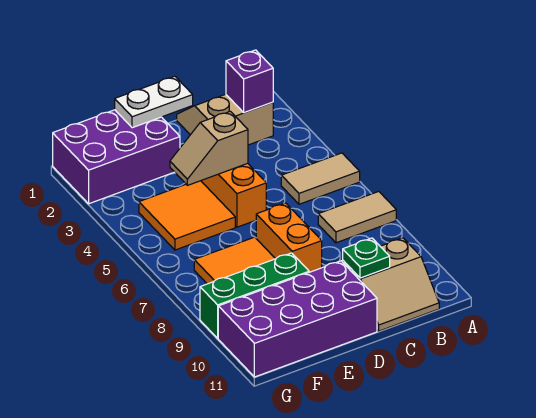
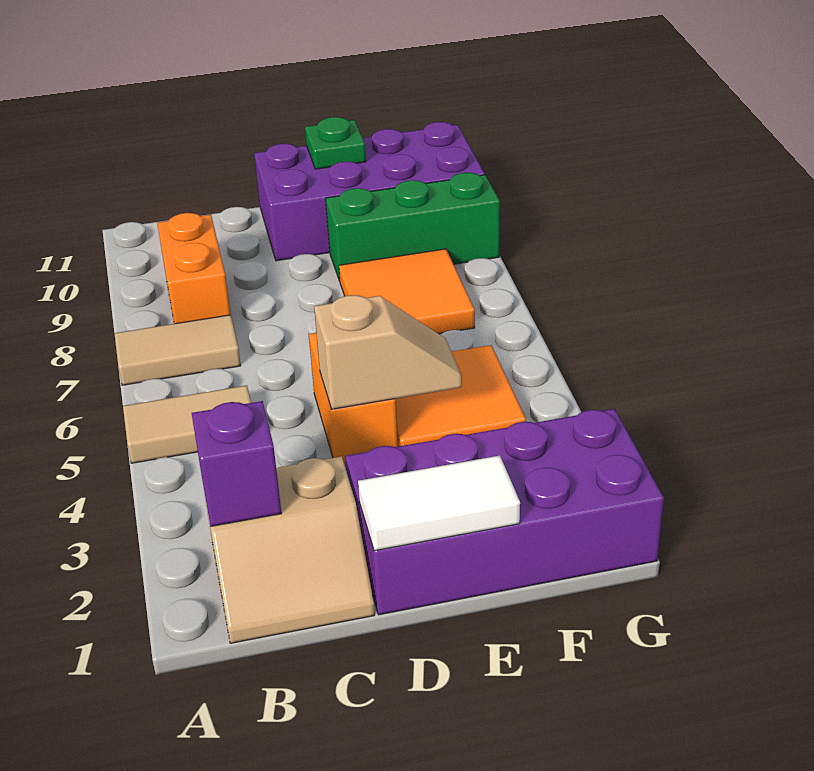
tan 2x2 slope [343,238,439,331] -> none
green 1x1 plate [343,238,390,278] -> green 1x1 plate moved to [305,117,366,169]
white 1x2 plate [115,76,193,128] -> white 1x2 tile [358,456,520,551]
orange 1x2 brick [256,203,322,272] -> orange 1x2 brick moved to [157,213,231,324]
purple 2x3 brick [53,110,180,204] -> purple 2x4 brick [345,409,664,615]

